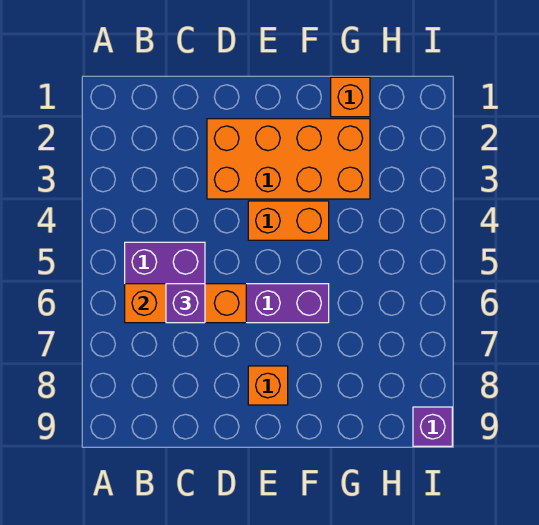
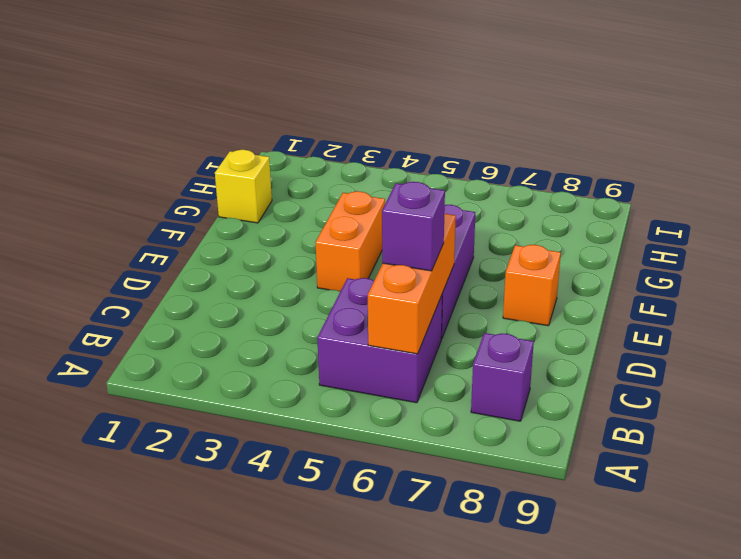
orange 2x4 brick [207,119,370,199] -> none
orange 1x1 brick [331,77,370,117] -> yellow 1x1 brick [215,150,272,223]
purple 1x1 brick [413,407,452,446] -> purple 1x1 brick moved to [471,333,534,421]

